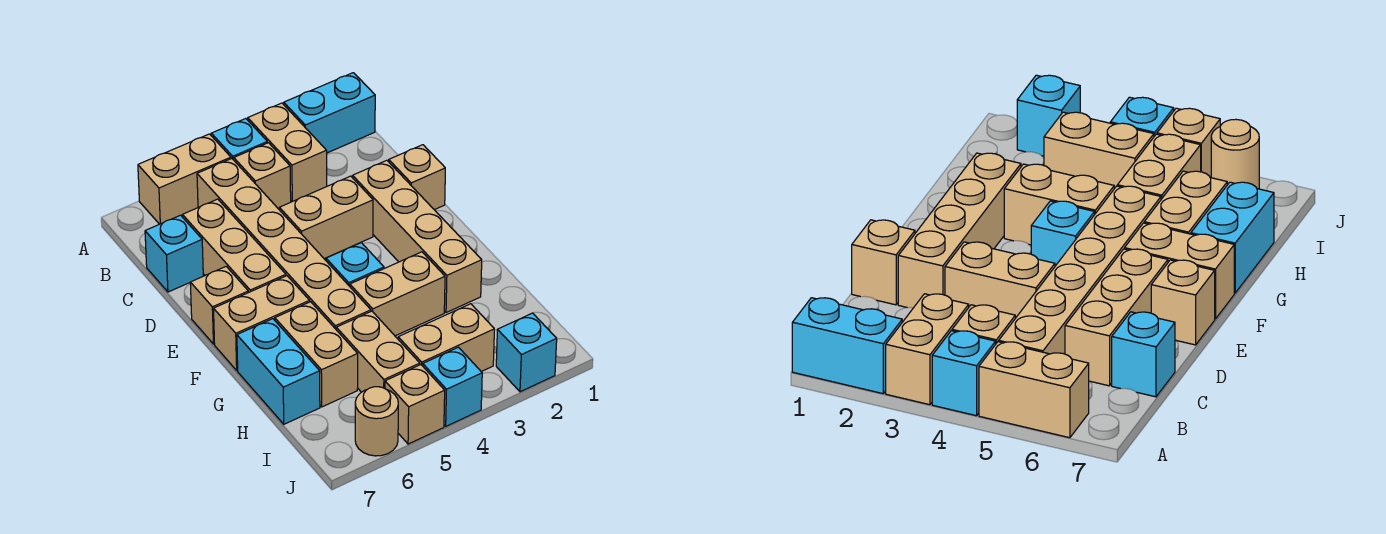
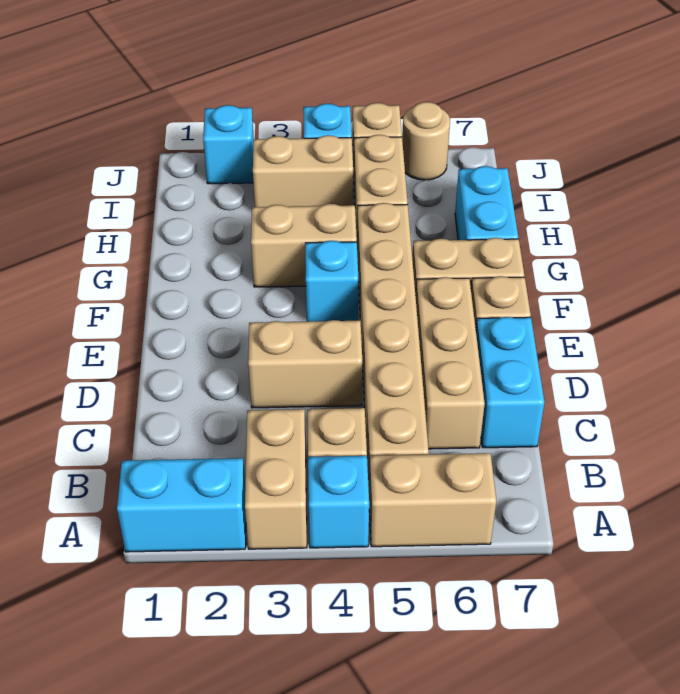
cyan 1x1 brick [145,215,203,292] -> cyan 1x2 brick [476,317,544,448]
tan 1x1 brick [389,145,445,210] -> none
tan 1x4 brick [353,160,482,313] -> none
tan 1x2 brick [275,302,358,407] -> none

